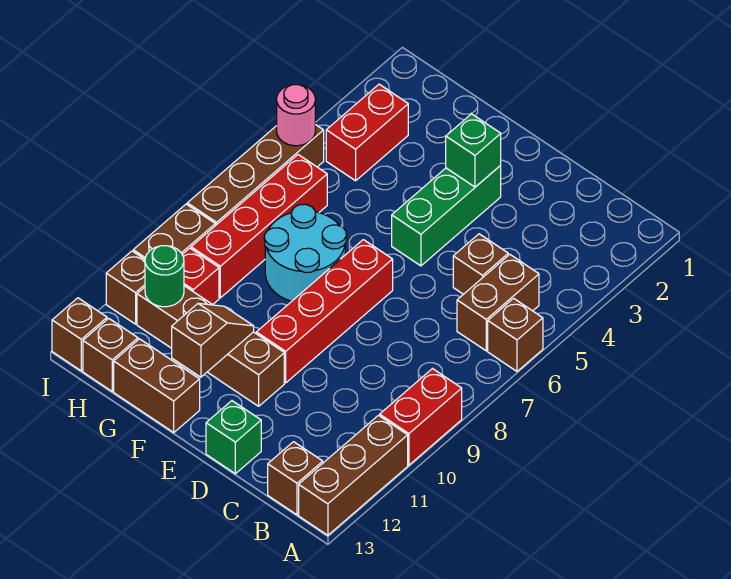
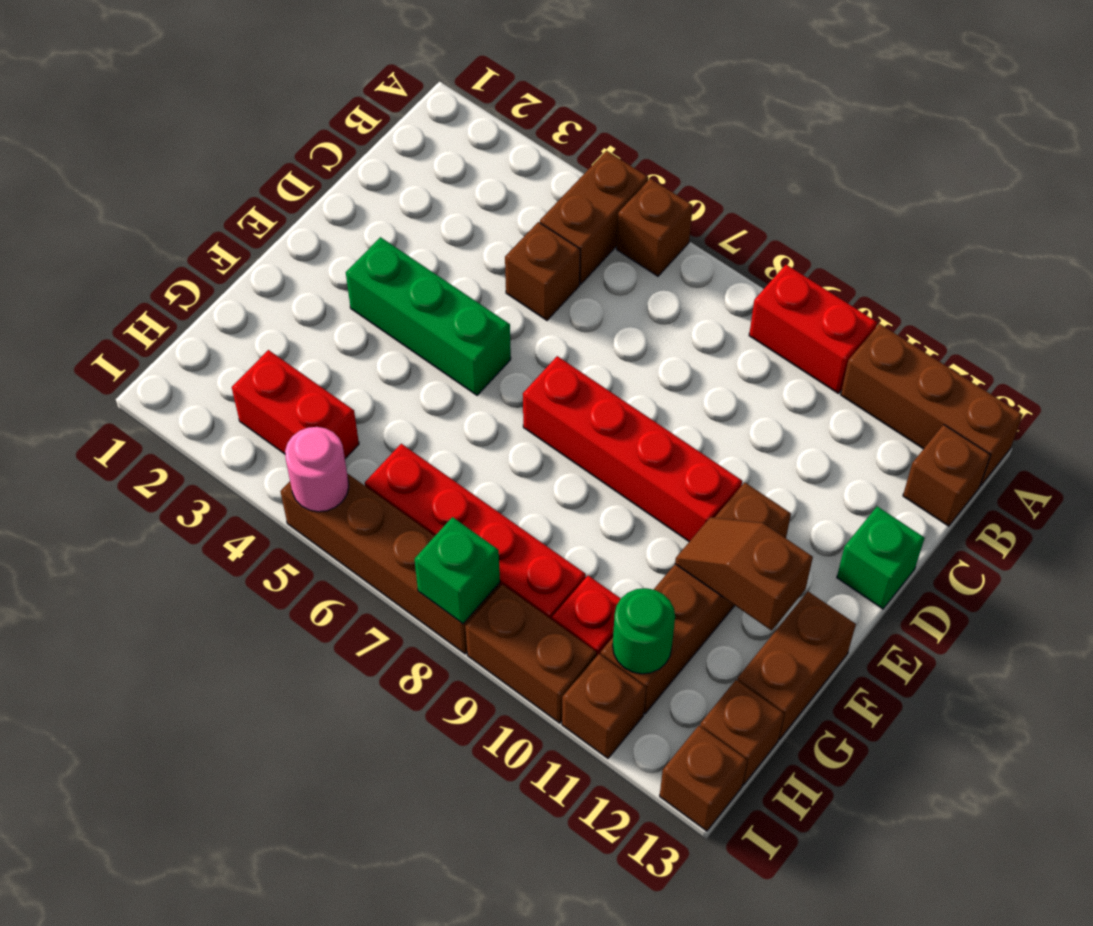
brown 1x2 brick [457,255,539,351] -> brown 1x2 brick turned to [540,151,648,284]
green 1x1 brick [446,114,501,187] -> green 1x1 brick moved to [414,517,500,624]
cyan 2x2 round brick [264,204,346,301] -> none

